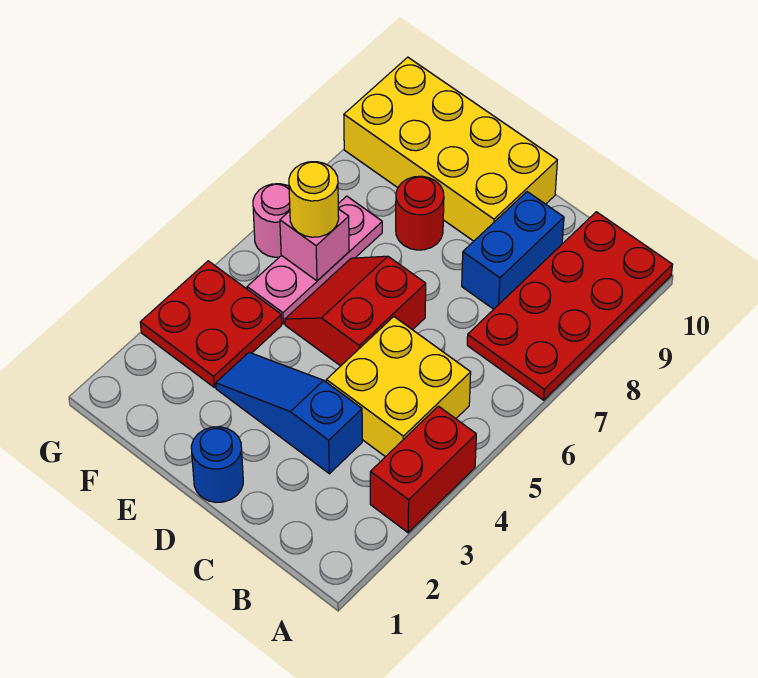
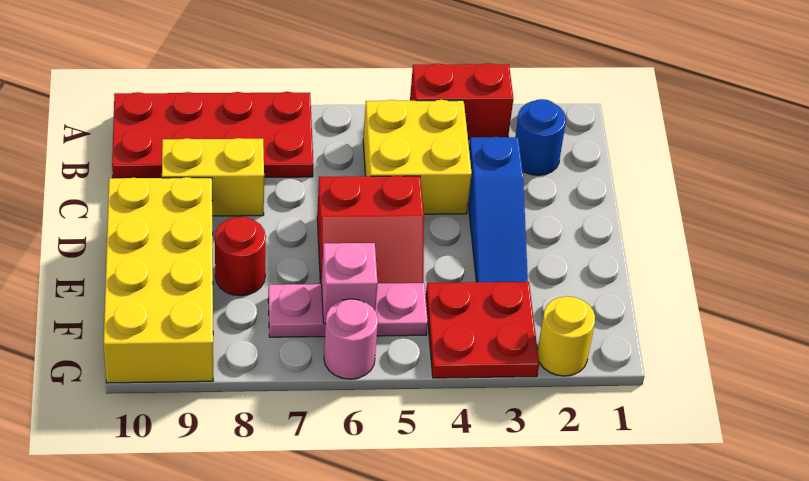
blue 1x2 brick [462,192,564,309] -> yellow 1x2 brick [162,138,264,216]
blue 1x1 round brick [191,427,243,502] -> blue 1x1 round brick moved to [515,99,566,175]
yellow 1x1 round brick [289,162,339,237] -> yellow 1x1 round brick moved to [538,296,595,376]

